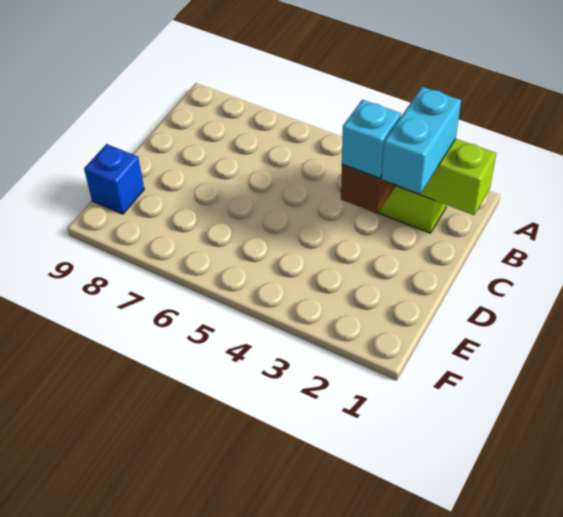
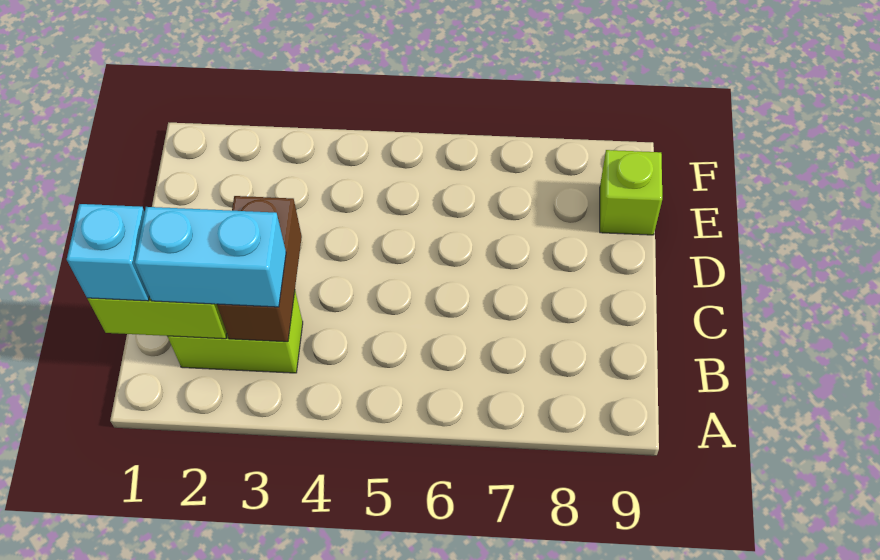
cyan 1x2 brick [382,87,461,194] -> cyan 1x2 brick turned to [135,207,286,307]
cyan 1x1 brick [342,100,401,178] -> cyan 1x1 brick moved to [67,204,149,301]
blue 1x1 brick [84,144,144,214] -> lime 1x1 brick [600,150,662,235]

